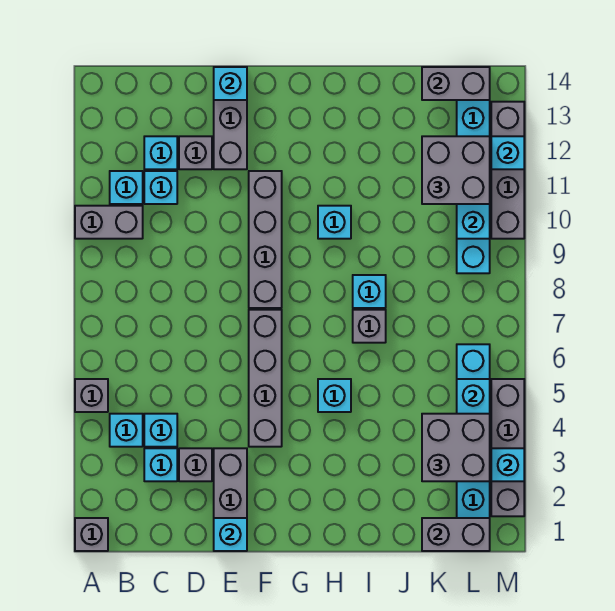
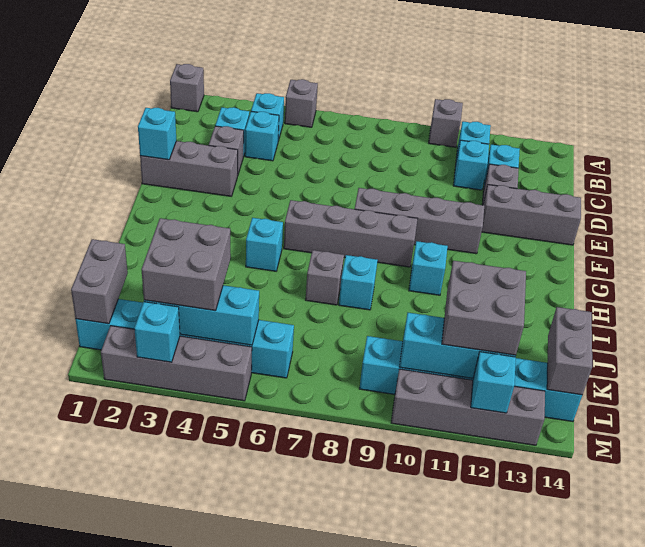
grey 1x2 brick [75,206,143,239] -> grey 1x1 brick [429,99,463,147]
cyan 1x1 brick [214,67,247,100] -> none
grey 1x4 brick [249,310,282,447] -> grey 1x4 brick moved to [284,200,417,267]

